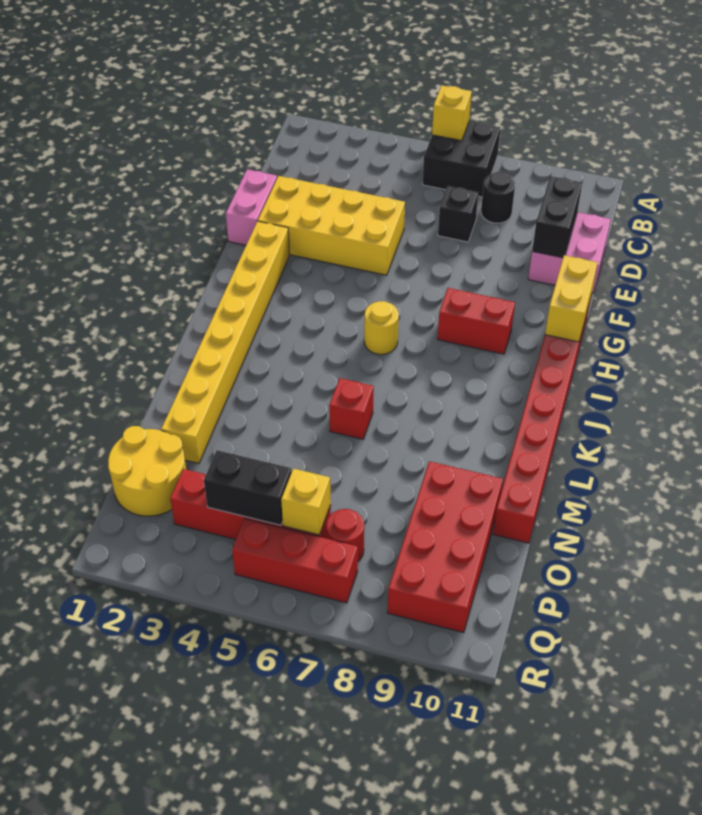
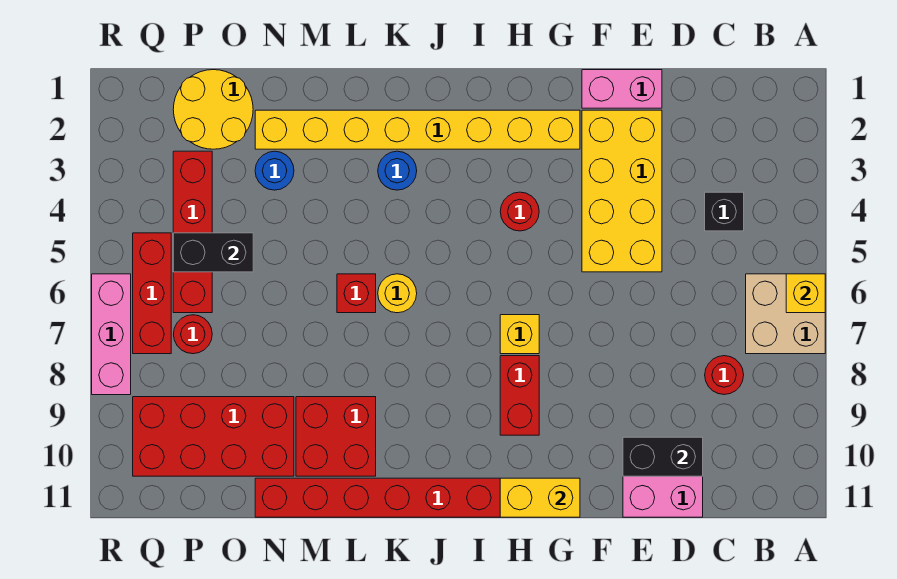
black 2x2 brick [422,121,500,197] -> tan 2x2 brick [746,274,825,354]
black 1x1 round brick [481,172,515,223] -> red 1x1 round brick [705,356,744,395]
black 1x1 brick [438,186,478,242] -> black 1x1 brick moved to [705,192,744,231]
none -> red 1x1 round brick [500,192,539,231]
yellow 1x1 round brick [364,301,399,355] -> yellow 1x1 round brick moved to [378,274,417,313]
none -> blue 1x1 round brick [378,151,417,190]
none -> red 2x2 brick [296,397,376,476]
none -> blue 1x1 round brick [255,151,294,190]
black 1x2 brick [204,450,292,525] -> black 1x2 brick turned to [173,233,253,272]
yellow 1x1 brick [281,469,331,535] -> yellow 1x1 brick moved to [500,315,539,354]
none -> pink 1x3 brick [92,274,131,395]

